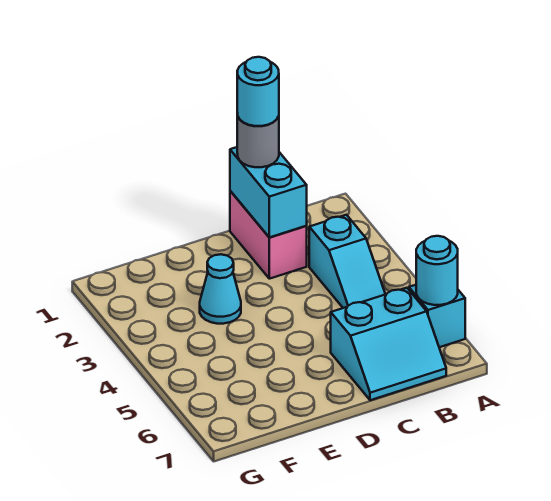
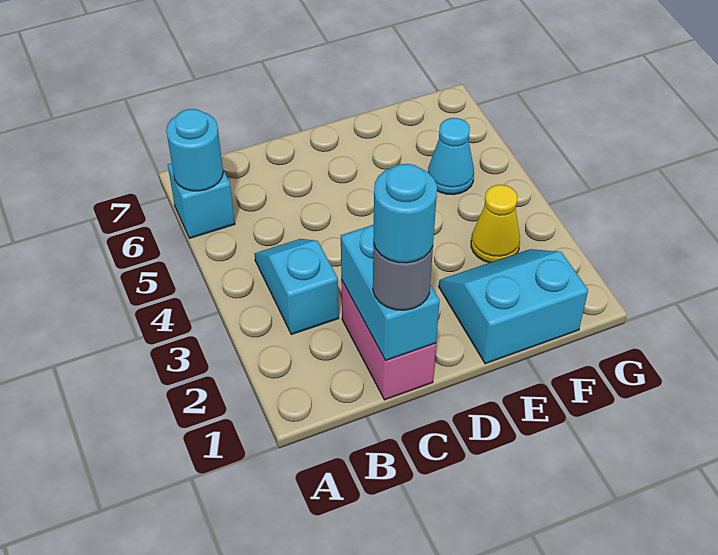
cyan 2x2 slope [331,288,446,400] -> cyan 2x2 slope moved to [439,249,588,364]
cyan 1x1 cone [200,254,241,324] -> cyan 1x1 cone moved to [428,118,474,195]
none -> yellow 1x1 cone [471,185,520,263]

